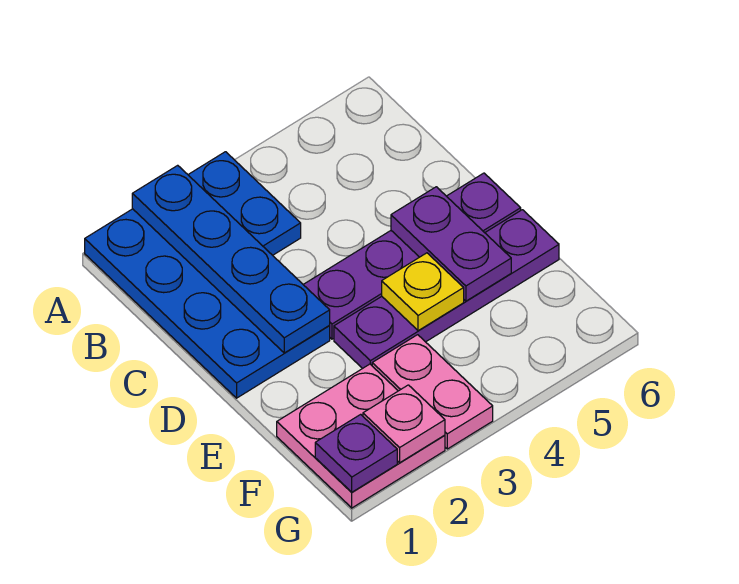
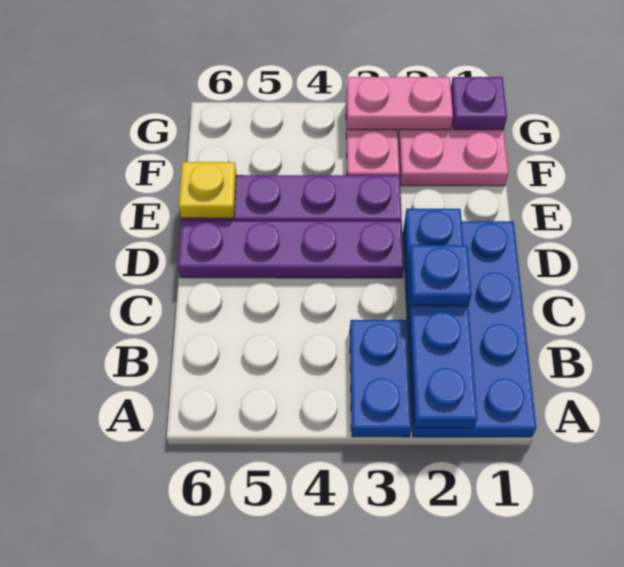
none -> blue 1x1 plate [409,245,472,306]
purple 1x2 plate [391,187,511,301] -> none
yellow 1x1 plate [382,253,464,331] -> yellow 1x1 plate moved to [179,162,236,218]
pink 1x1 plate [363,385,445,463] -> pink 1x2 plate [346,77,453,130]

